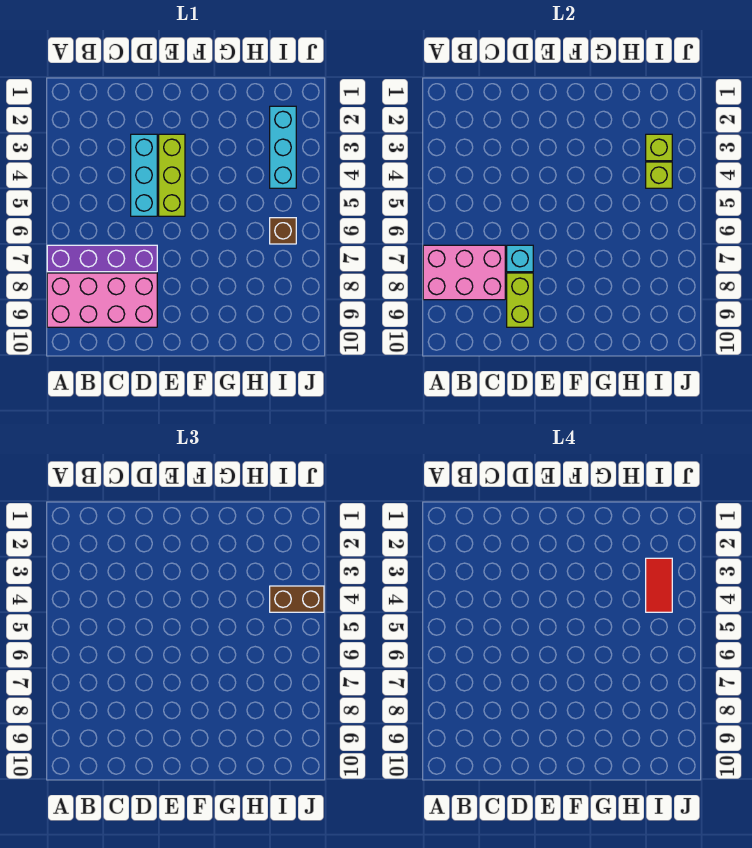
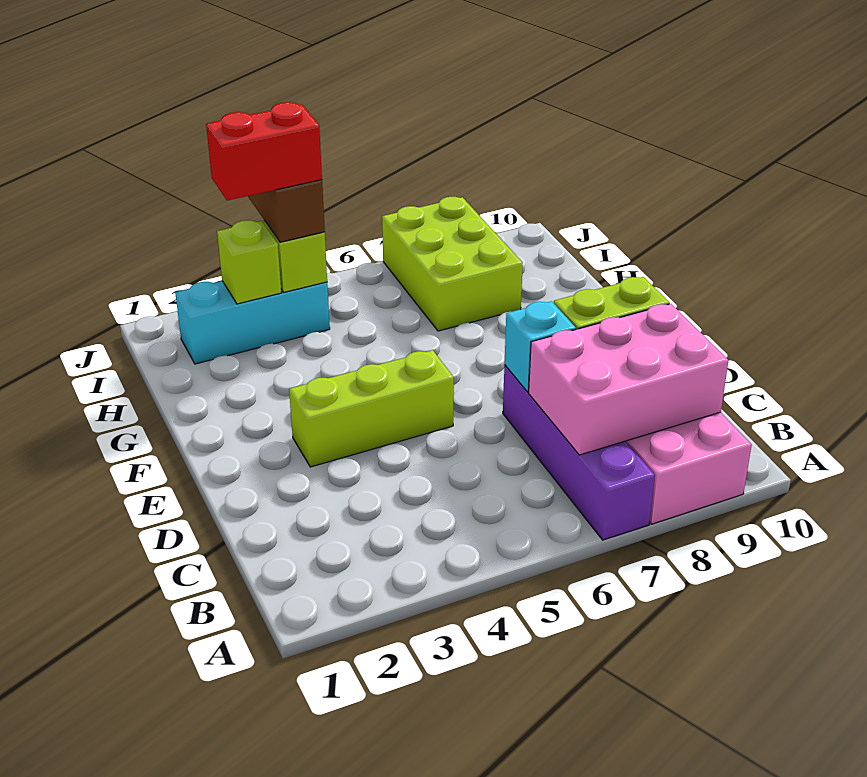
pink 2x3 brick [423,245,505,300] -> pink 2x3 brick turned to [529,304,729,455]
cyan 1x3 brick [131,134,157,216] -> none
none -> lime 2x3 brick [382,197,523,331]
red 1x2 tile [646,558,672,612] -> red 1x2 brick [206,102,322,201]
brown 1x1 brick [270,218,296,244] -> none

